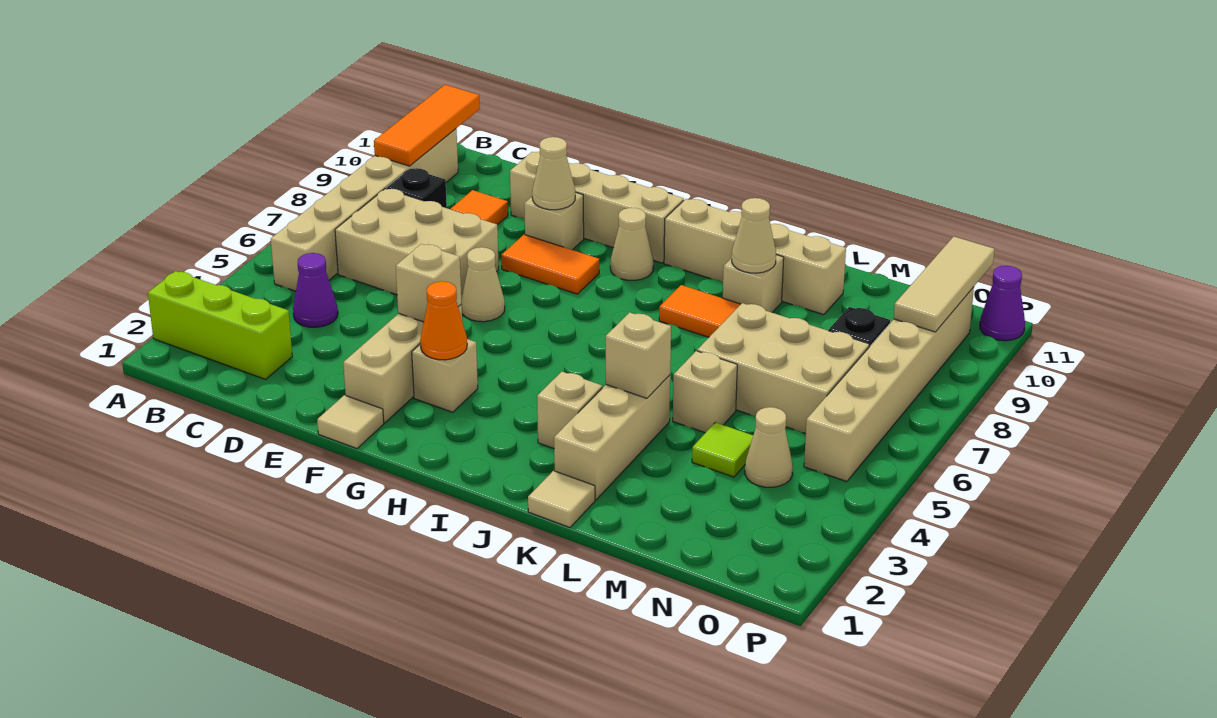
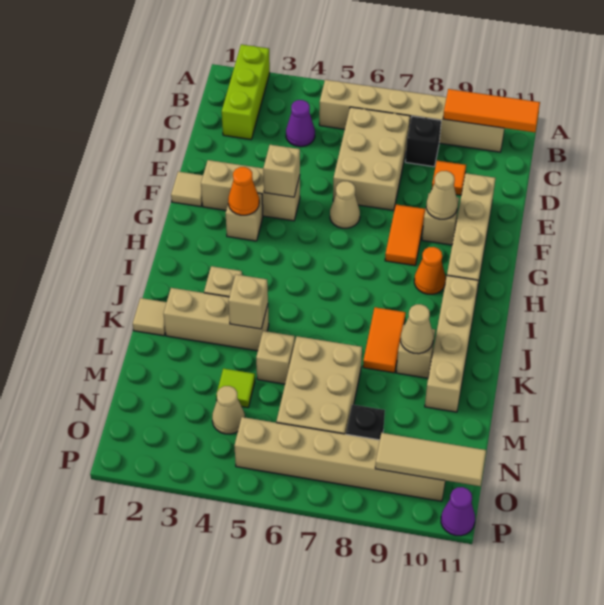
tan 1x1 cone [610,208,653,280] -> orange 1x1 cone [414,247,446,294]

